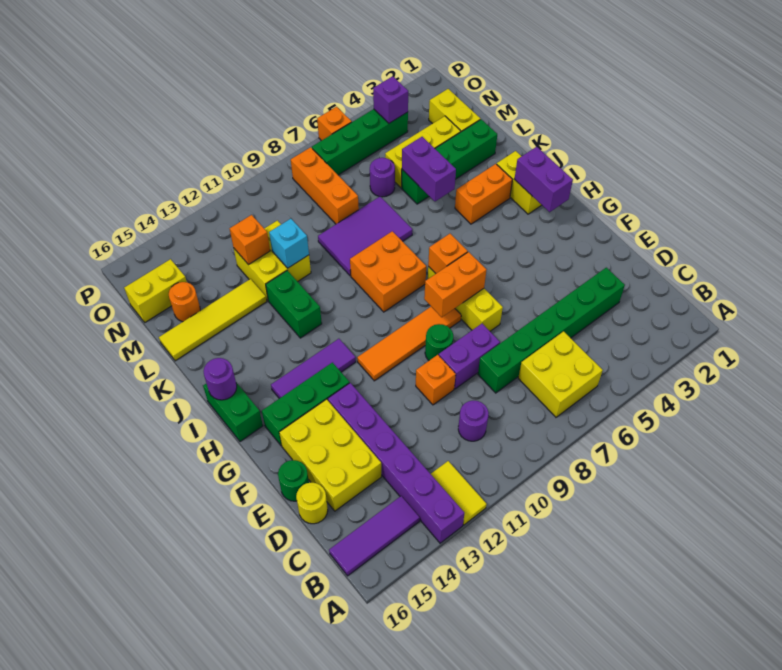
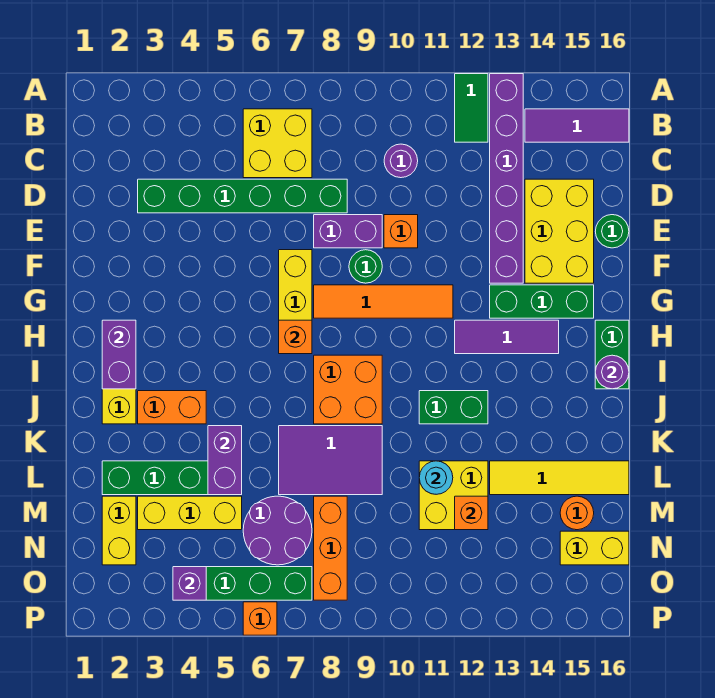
yellow 1x2 tile [431,461,487,525] -> green 1x2 tile [455,74,488,142]
yellow 1x1 round brick [296,483,328,524] -> none
orange 1x2 brick [424,252,486,317] -> none
green 1x2 brick [266,270,322,338] -> green 1x2 brick turned to [419,391,488,424]
cyan 1x1 brick [269,219,309,268] -> cyan 1x1 round brick [419,461,453,494]
purple 1x1 round brick [370,158,395,197] -> purple 2x2 round brick [243,496,312,565]

